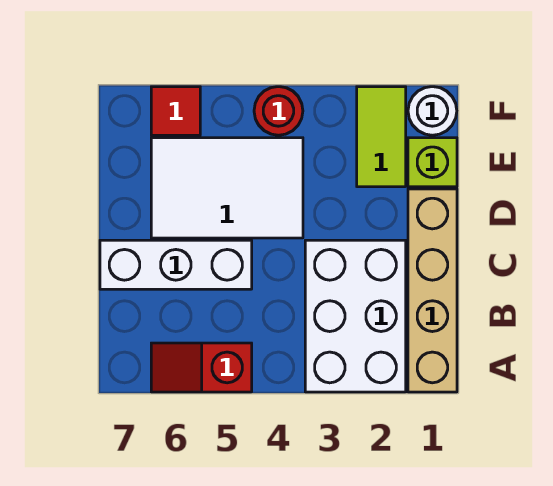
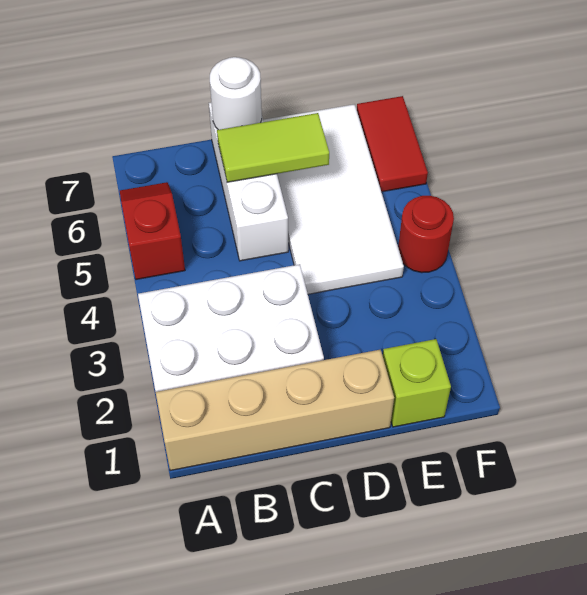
white 2x3 tile [151,138,303,238] -> white 2x4 tile [263,104,404,294]
lime 1x2 tile [357,87,406,187] -> lime 1x2 tile moved to [217,113,329,182]
white 1x1 round brick [408,87,457,135] -> white 1x1 round brick moved to [210,57,262,130]
red 1x1 tile [151,87,200,135] -> red 1x2 tile [357,96,428,192]

